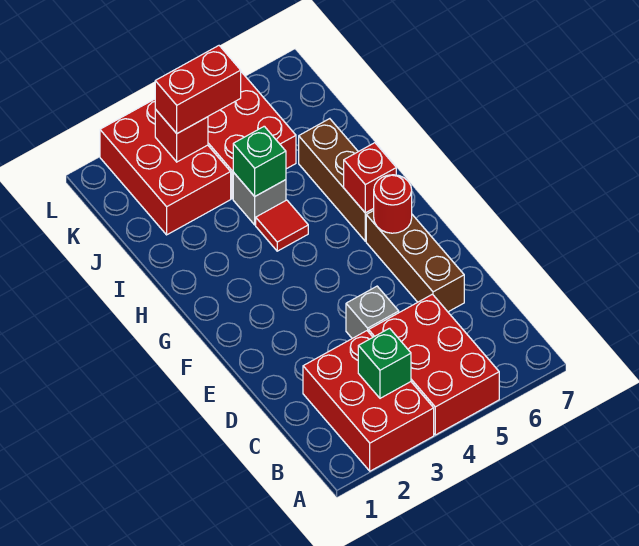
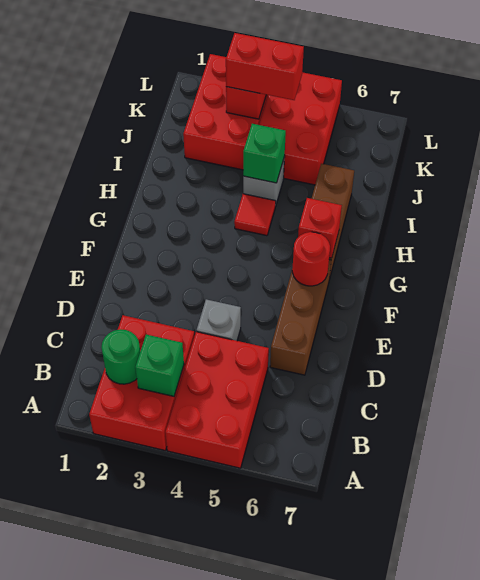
none -> green 1x1 round brick [101,329,140,384]

